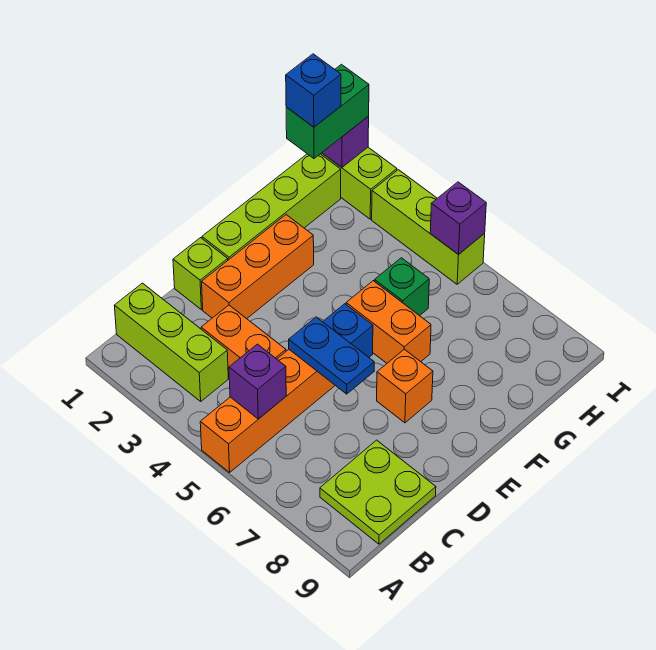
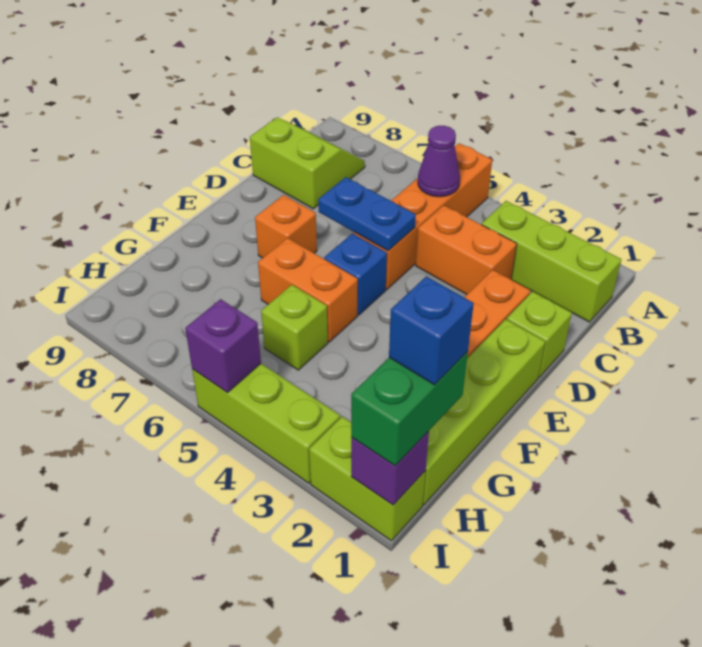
purple 1x1 brick [229,344,286,419] -> purple 1x1 cone [418,126,460,197]
lime 2x2 plate [320,440,436,544] -> lime 2x2 slope [250,117,365,209]
green 1x1 brick [375,258,429,316] -> lime 1x1 brick [261,285,328,370]

